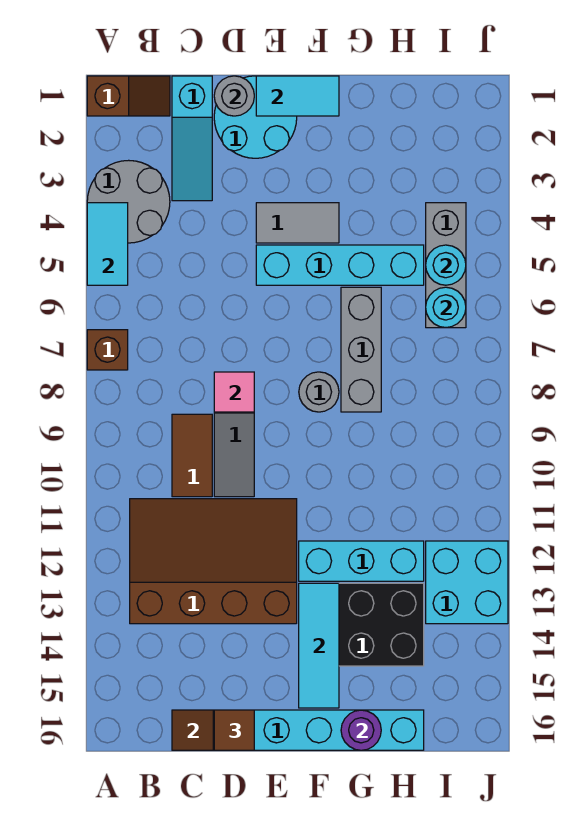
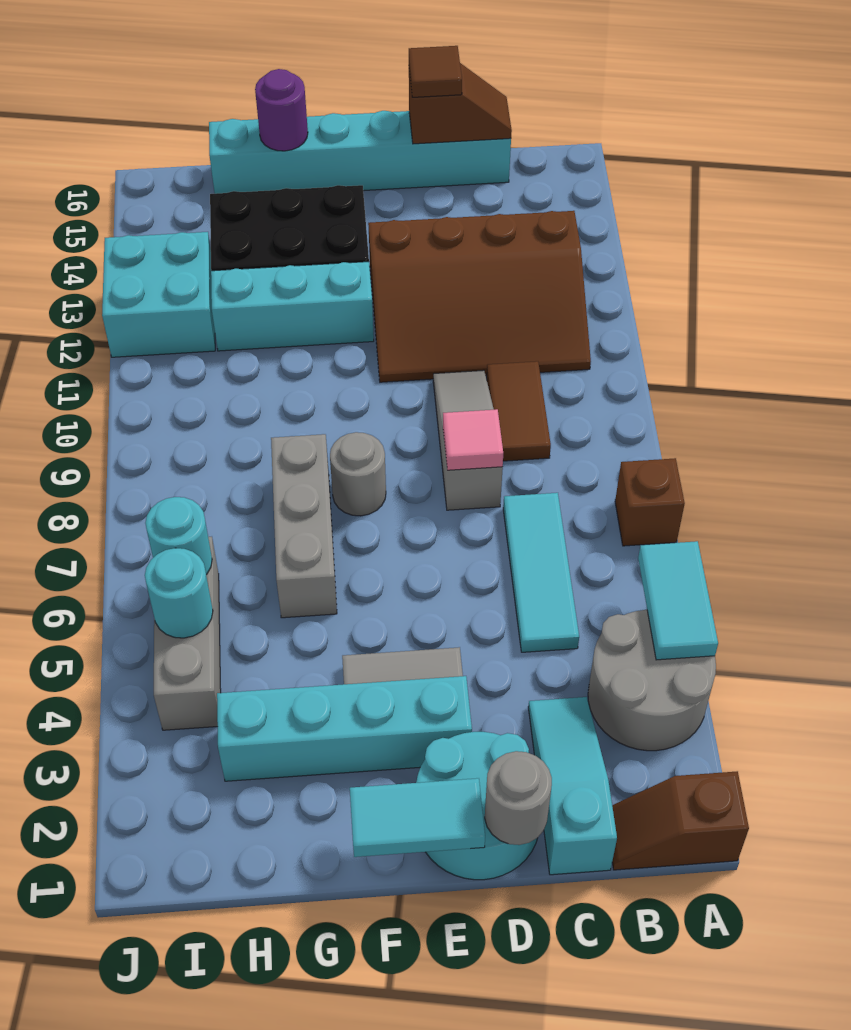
cyan 1x4 brick [256,245,424,285] -> cyan 1x4 brick moved to [217,676,472,781]
cyan 1x3 tile [299,583,339,708] -> cyan 1x3 tile moved to [503,493,579,652]

